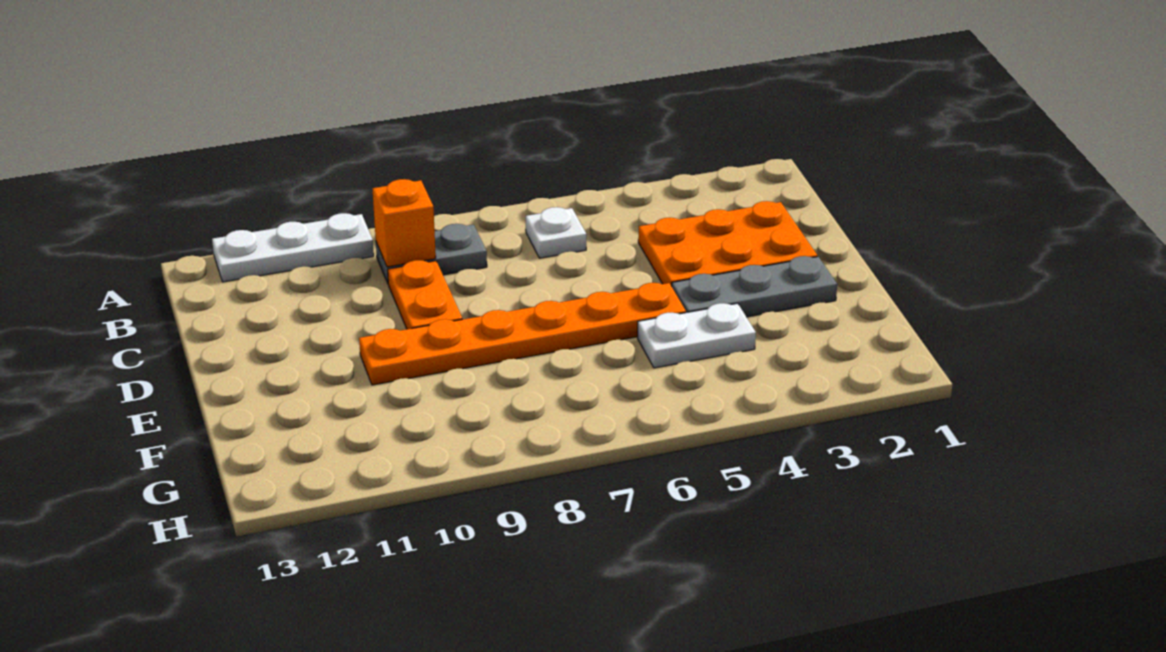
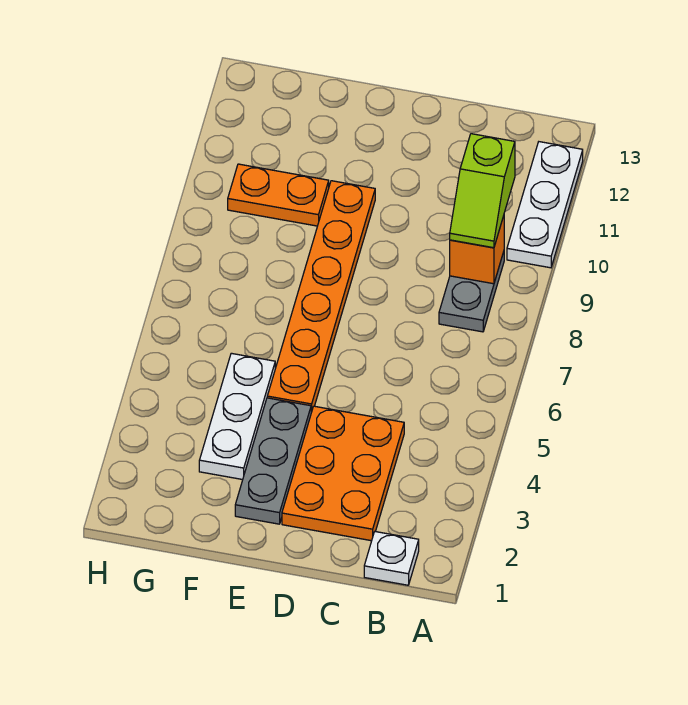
white 1x1 plate [526,207,586,258] -> white 1x1 plate moved to [364,532,419,585]
none -> lime 1x2 slope [450,134,515,248]
orange 1x2 plate [388,260,462,329] -> orange 1x2 plate moved to [228,164,329,226]
white 1x2 plate [638,303,756,368] -> white 1x3 plate [199,353,275,480]

